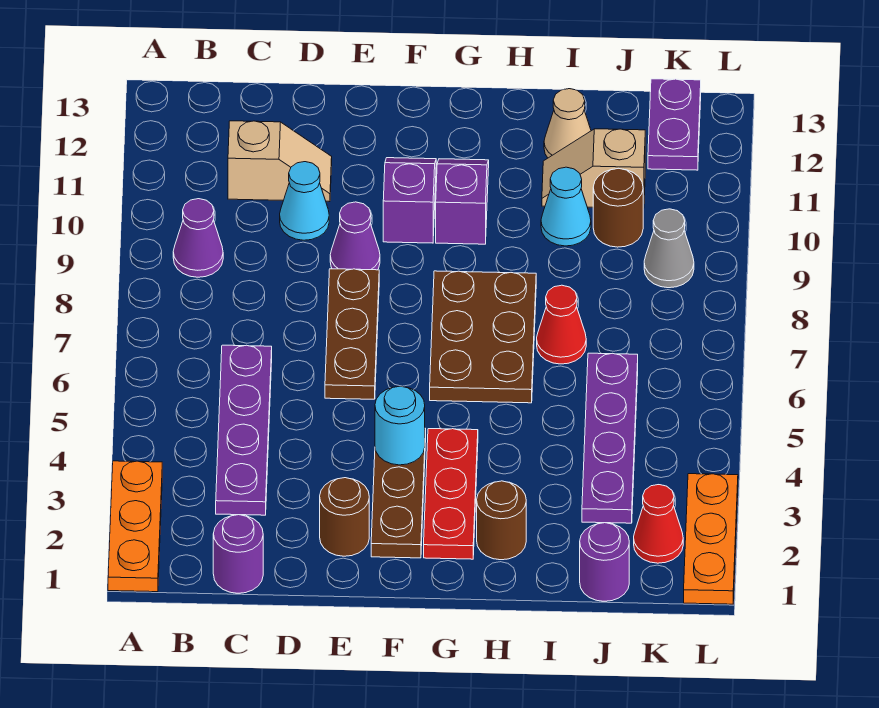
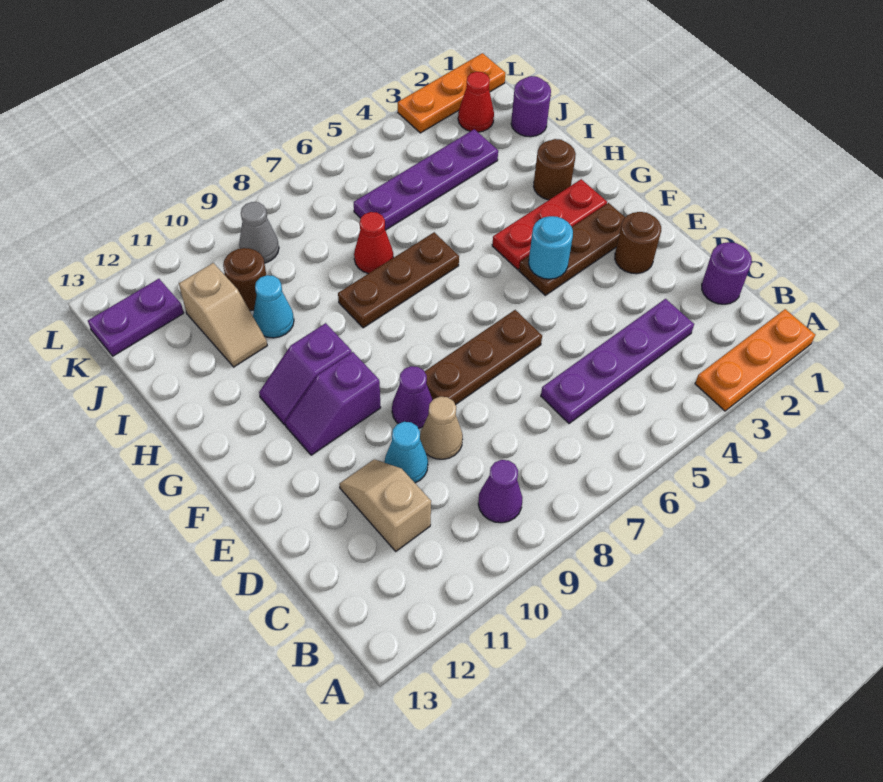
brown 2x3 plate [430,271,536,403] -> brown 1x3 plate [338,232,459,328]
tan 1x1 cone [544,89,591,158] -> tan 1x1 cone moved to [420,397,463,459]

